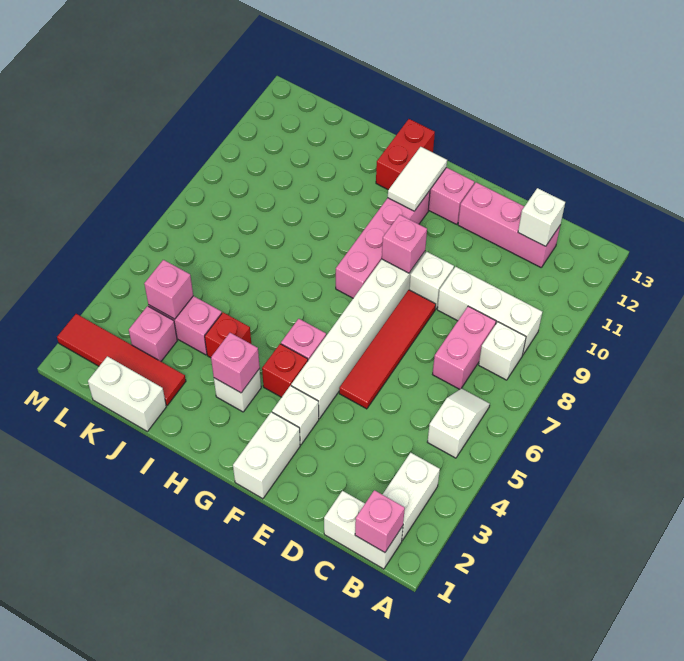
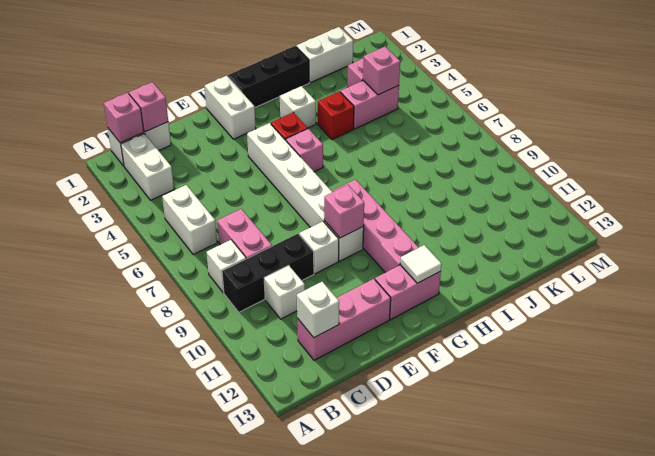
white 1x2 slope [428,388,490,458] -> white 1x2 brick [162,185,217,255]
white 1x3 brick [437,267,542,354] -> black 1x3 brick [222,234,314,312]
red 1x4 tile [339,290,436,409] -> none
white 1x1 brick [272,386,319,445] -> white 1x1 brick moved to [264,265,305,319]
none -> black 1x3 brick [228,46,309,108]
white 1x2 tile [388,147,447,211] -> white 1x1 tile [400,245,441,283]
pink 1x1 brick [211,333,260,393] -> pink 1x1 brick moved to [129,82,168,132]
red 1x2 brick [376,119,435,190] -> none
red 1x4 tile [57,314,186,405] -> none

